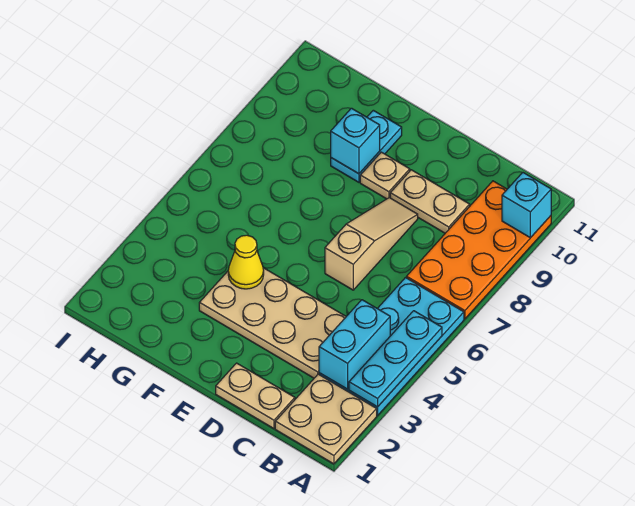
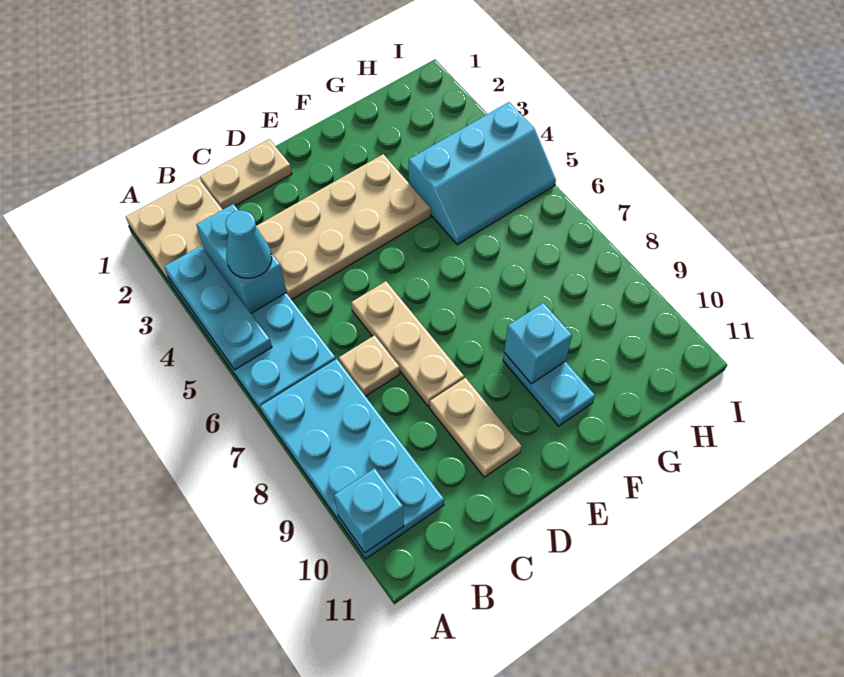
orange 2x4 plate [407,181,551,319] -> cyan 2x4 plate [260,359,444,559]
none -> cyan 1x1 cone [226,210,272,278]
tan 1x2 plate [390,170,470,233] -> tan 1x2 plate turned to [430,378,521,477]
tan 1x3 slope [325,198,418,290] -> tan 1x3 plate [351,281,464,407]
tan 1x1 plate [360,152,410,199] -> tan 1x1 plate moved to [339,335,400,396]
yellow 1x1 cone [228,235,264,289] -> none
none -> cyan 2x3 slope [409,102,556,245]

